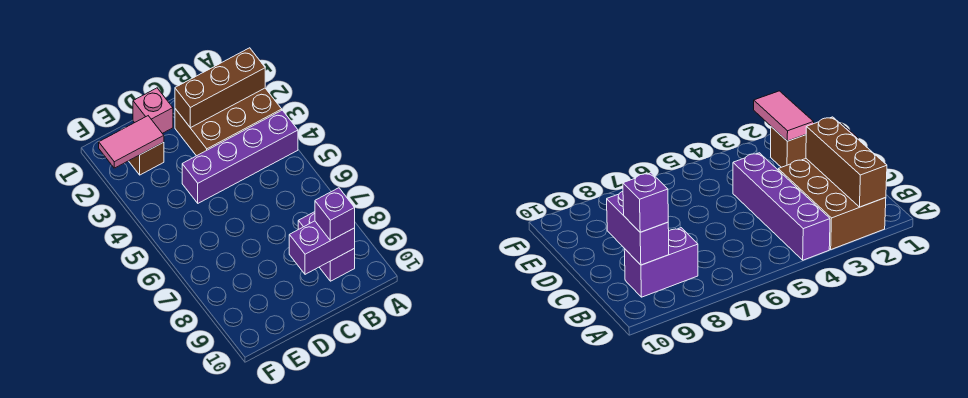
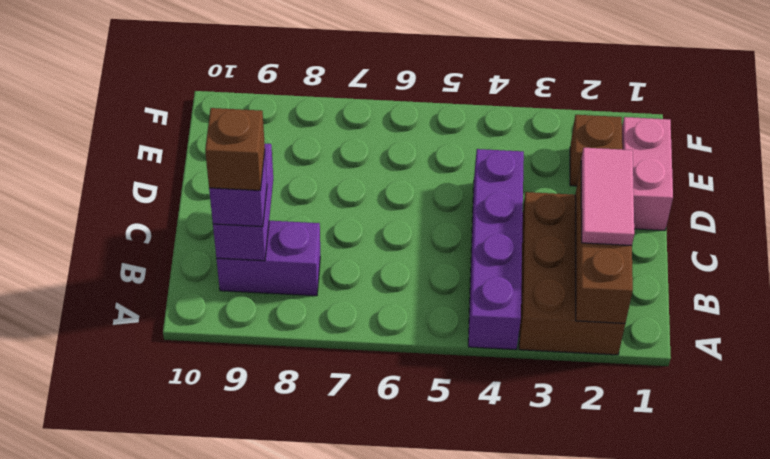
none -> brown 1x1 brick [205,108,265,190]
pink 1x1 brick [133,88,173,133] -> pink 1x2 brick [622,117,673,230]
pink 1x2 tile [99,116,164,168] -> pink 1x2 tile moved to [581,148,634,246]

